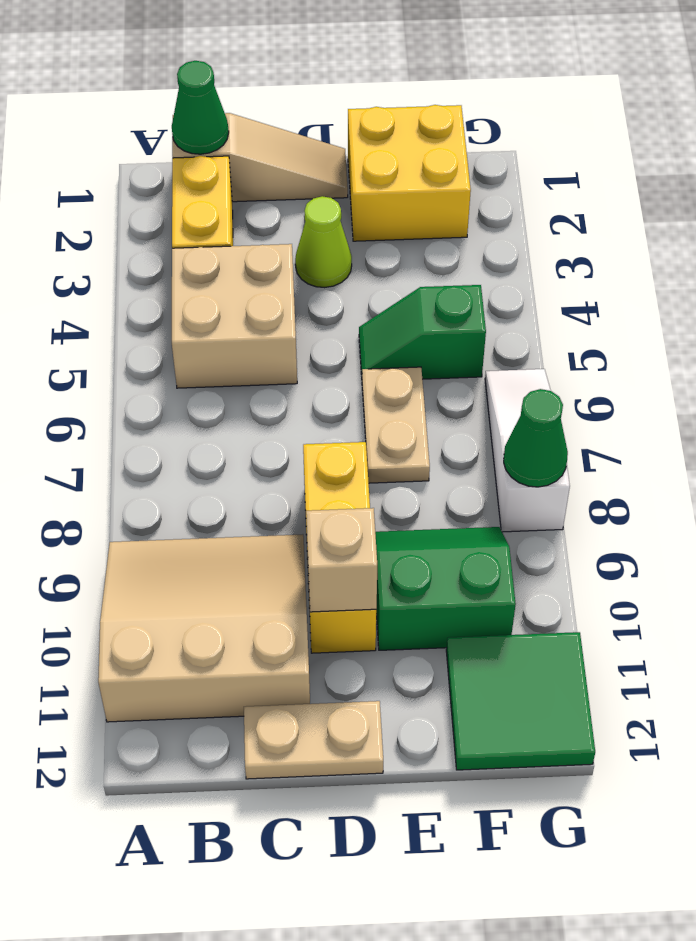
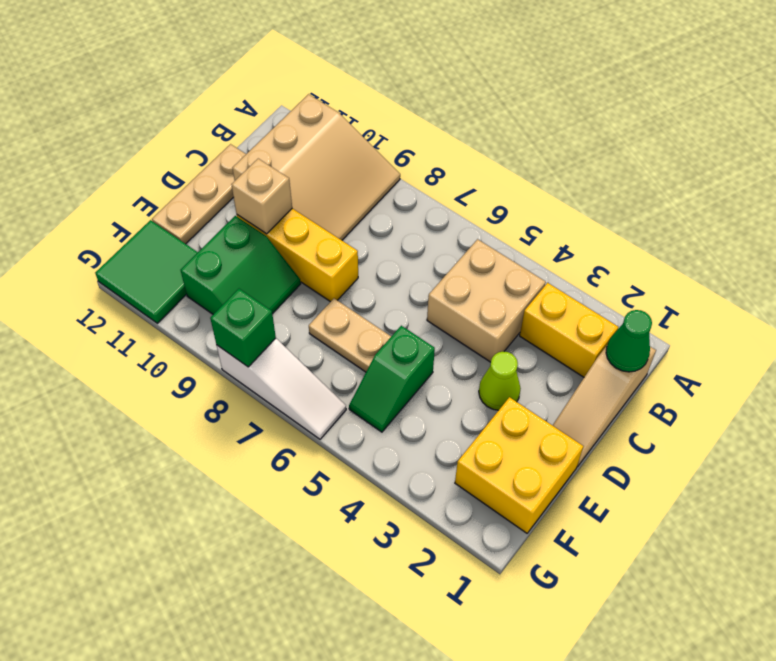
tan 1x2 plate [244,701,383,779] -> tan 1x3 plate [152,144,246,244]
green 1x2 slope [359,285,486,379] -> green 1x2 slope turned to [349,326,435,432]
green 1x1 cone [504,389,568,487] -> green 1x1 brick [210,289,276,367]

